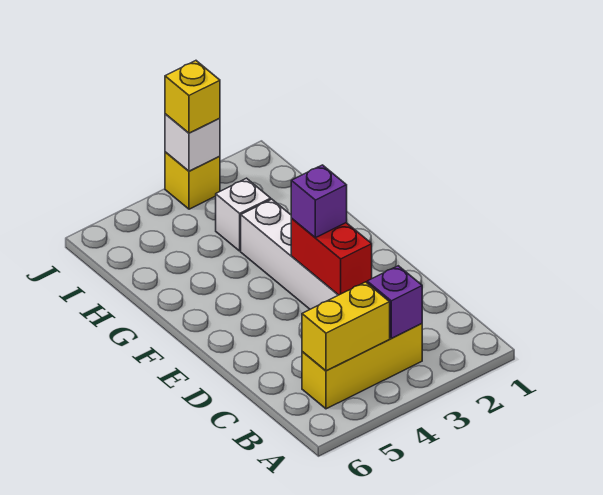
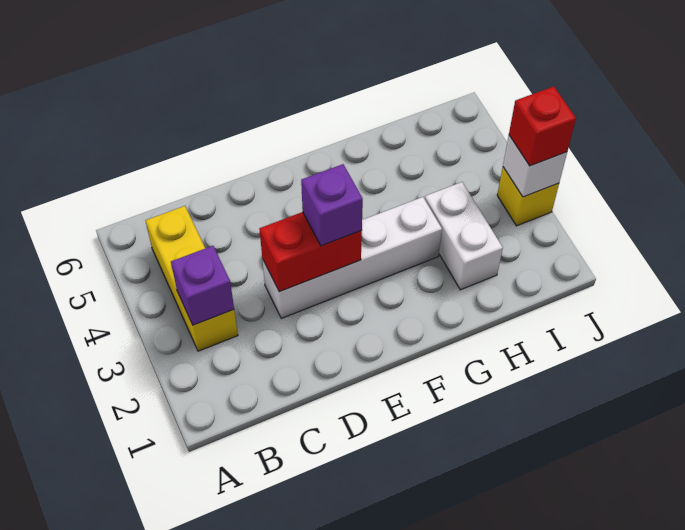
yellow 1x2 brick [302,282,390,371] -> none
white 1x1 brick [216,178,271,251] -> white 1x2 brick [425,182,503,290]
yellow 1x1 brick [165,61,220,133] -> red 1x1 brick [509,86,576,166]

